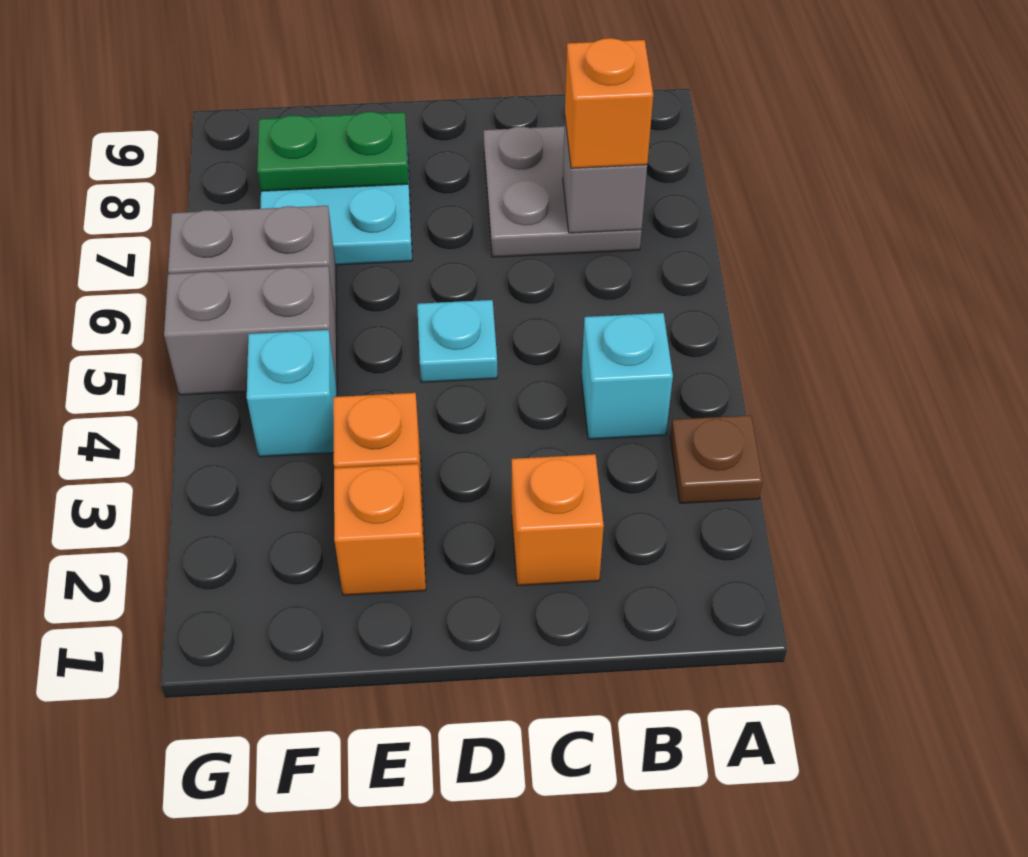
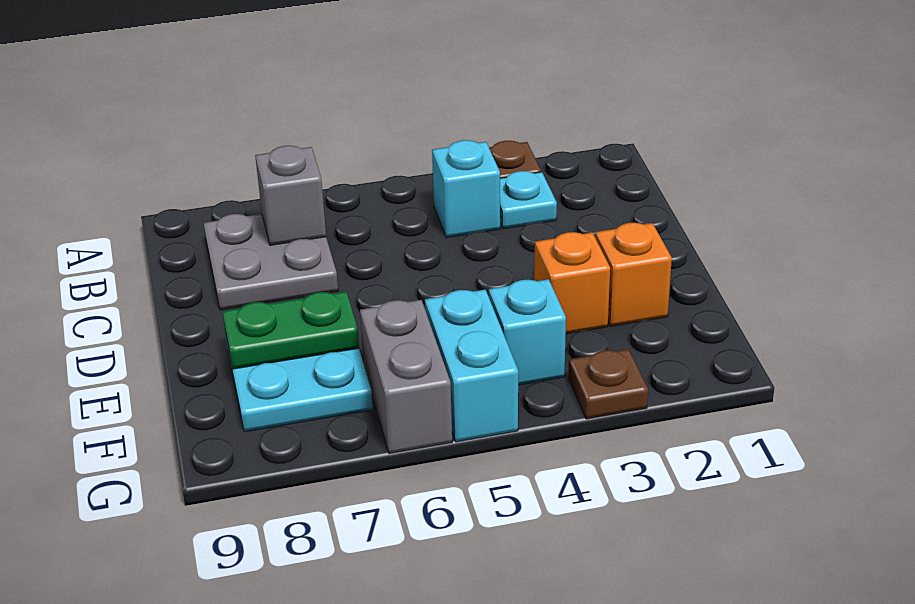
orange 1x1 brick [565,38,653,168] -> none
orange 1x1 brick [512,454,604,585] -> none
cyan 1x1 plate [417,300,497,382] -> cyan 1x1 plate moved to [500,171,557,229]
green 1x2 plate [257,112,408,191] -> green 1x2 plate turned to [223,292,359,369]
grey 1x2 brick [164,266,337,395] -> cyan 1x2 brick [425,290,518,442]
none -> brown 1x1 plate [568,349,648,419]

